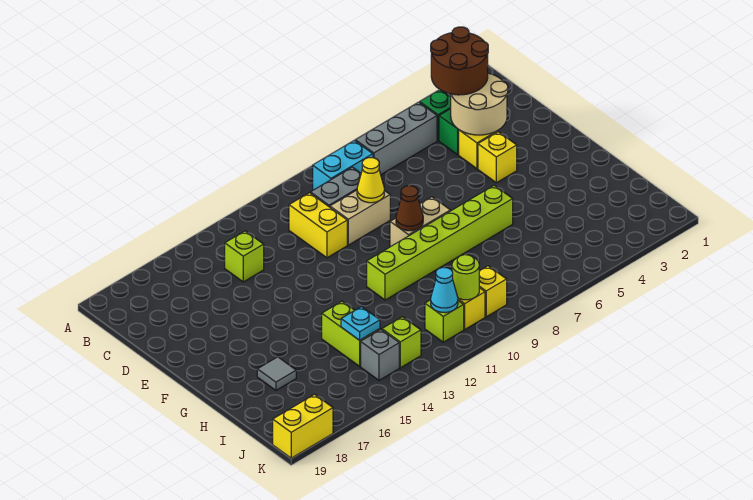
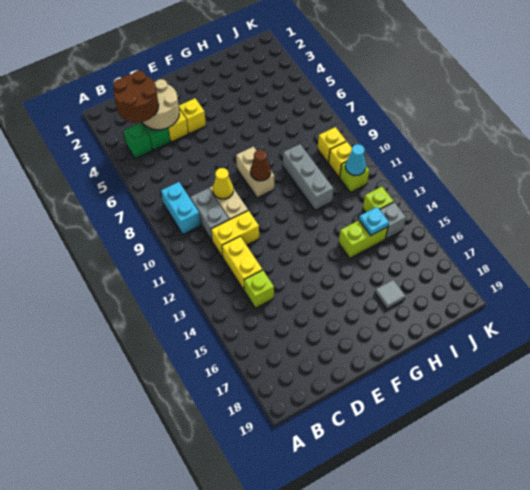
grey 1x3 brick [355,102,437,174] -> grey 1x3 brick moved to [283,144,334,210]
lime 1x6 brick [367,185,513,300] -> none
lime 1x1 round brick [452,255,479,300] -> none
yellow 1x2 brick [273,394,333,458] -> yellow 1x2 brick moved to [222,236,262,291]

